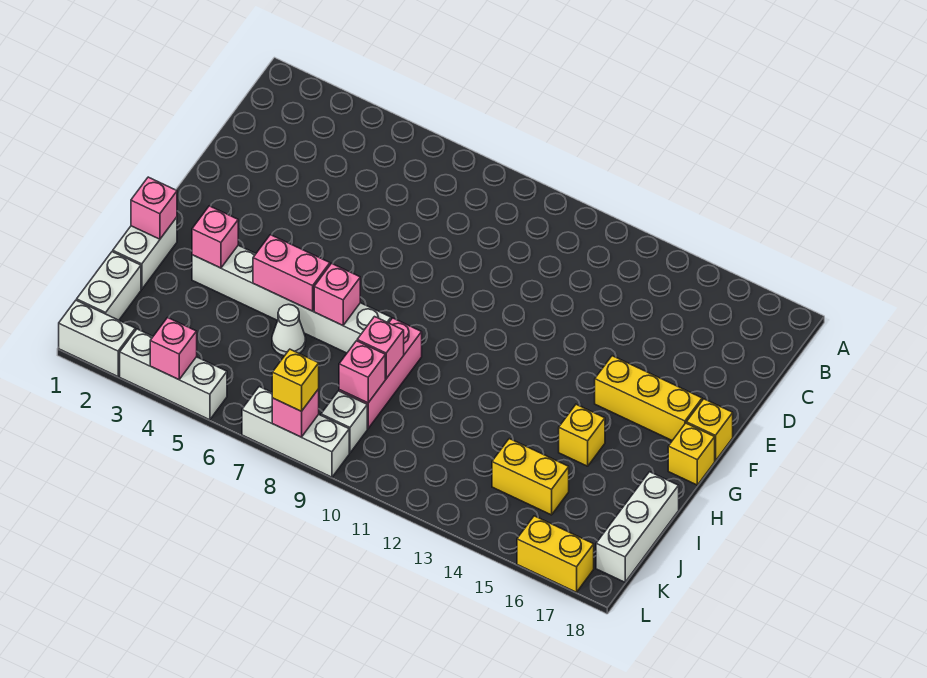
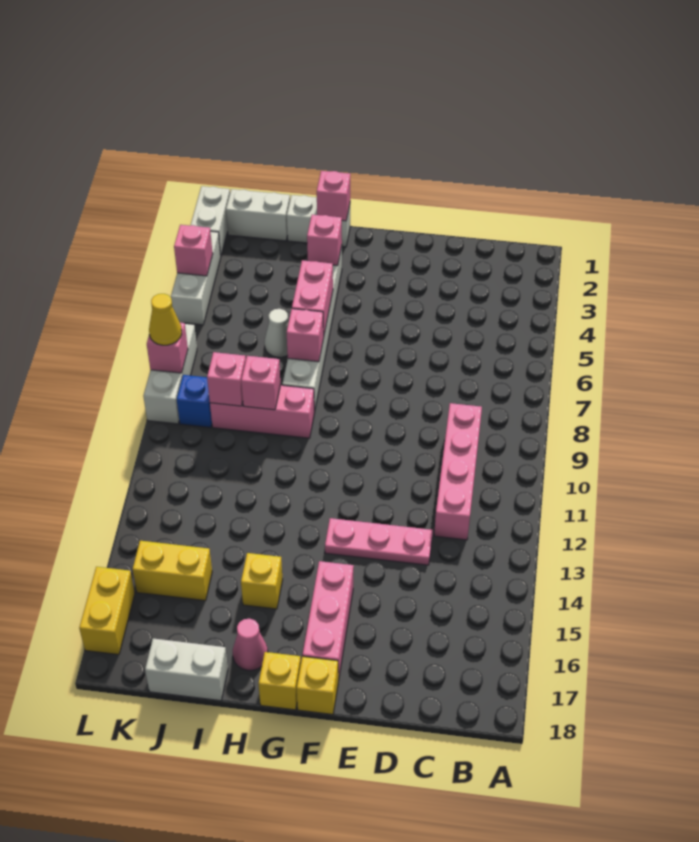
none -> pink 1x4 brick [434,403,482,540]
none -> pink 1x3 plate [325,518,433,565]
yellow 1x3 brick [595,356,702,441] -> pink 1x3 brick [303,561,354,681]
none -> pink 1x1 cone [233,619,268,670]
white 1x3 brick [596,472,679,582] -> white 1x2 brick [145,638,228,701]
yellow 1x2 brick [492,439,569,515] -> yellow 1x2 brick turned to [133,541,212,601]
white 1x1 brick [321,391,367,453] -> blue 1x1 brick [177,375,212,428]
yellow 1x1 brick [272,349,319,411] -> yellow 1x1 cone [149,294,182,345]

